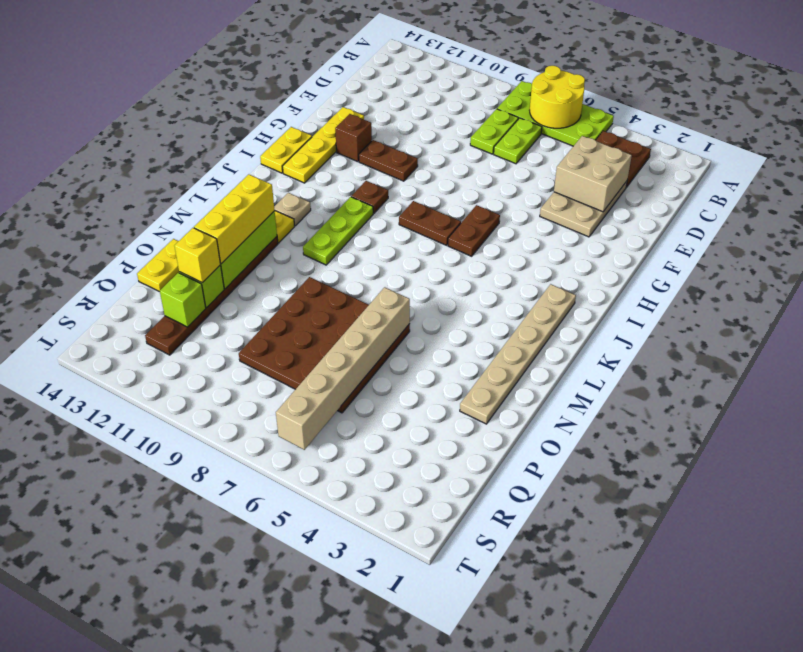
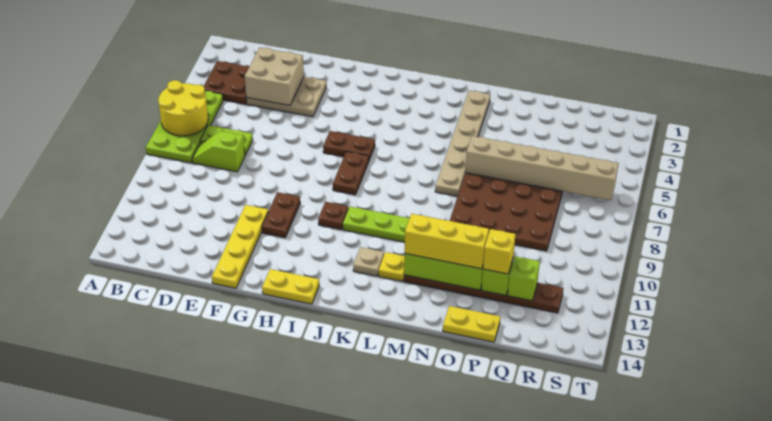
lime 1x2 plate [470,109,518,154] -> lime 1x2 slope [192,131,245,172]
yellow 1x4 plate [283,107,364,183] -> yellow 1x4 plate turned to [212,205,268,288]
brown 1x1 brick [335,114,372,162] -> none
tan 1x6 plate [460,284,576,424] -> tan 1x6 plate turned to [435,91,490,196]

